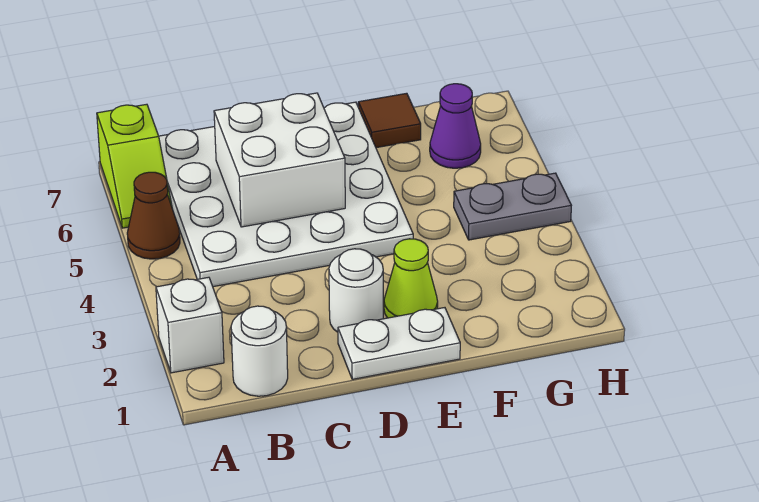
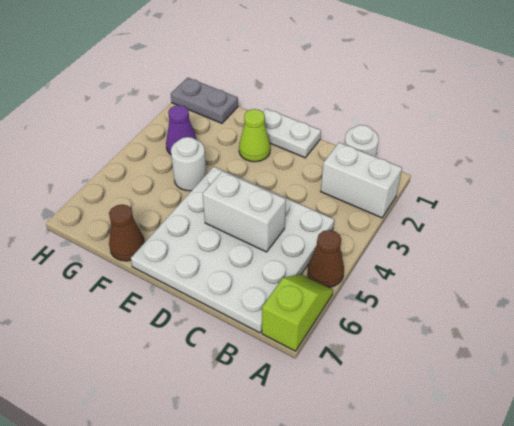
white 1x1 brick [156,277,224,373] -> white 1x2 brick [321,143,402,218]
white 2x2 brick [214,93,345,227] -> white 1x2 brick [203,171,286,252]
white 1x1 round brick [329,249,383,332] -> white 1x1 round brick moved to [171,137,206,191]
brown 1x1 tile [358,93,421,148] -> brown 1x1 cone [109,204,145,261]
grey 1x2 plate [454,173,571,240] -> grey 1x2 plate moved to [171,78,238,123]
purple 1x1 cone [430,84,481,168] -> purple 1x1 cone moved to [166,105,197,154]

